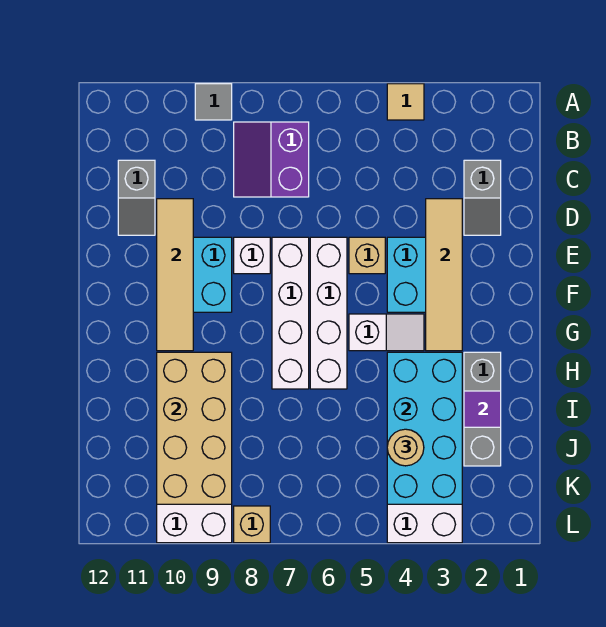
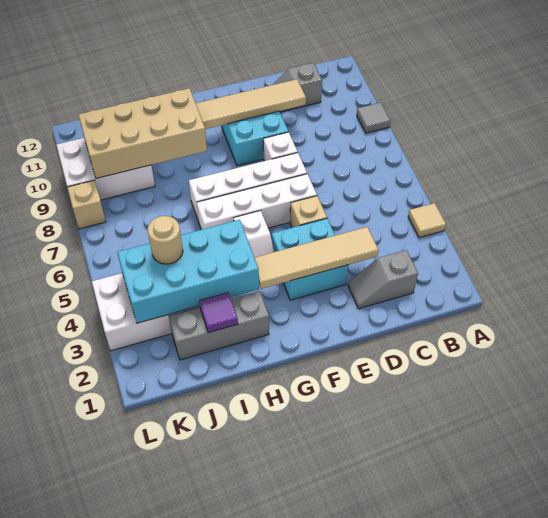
purple 2x2 slope [234,122,309,197] -> none

